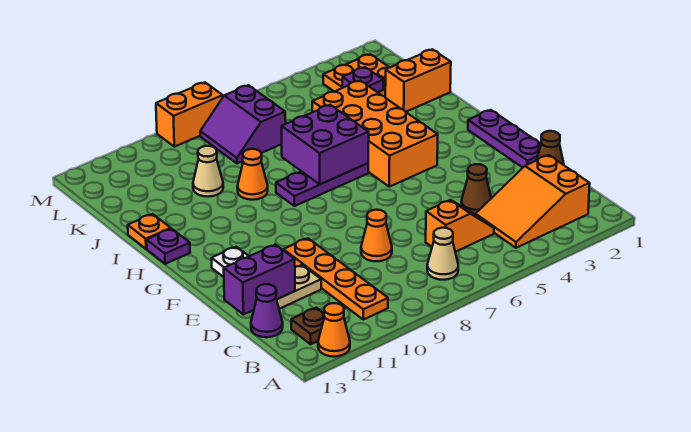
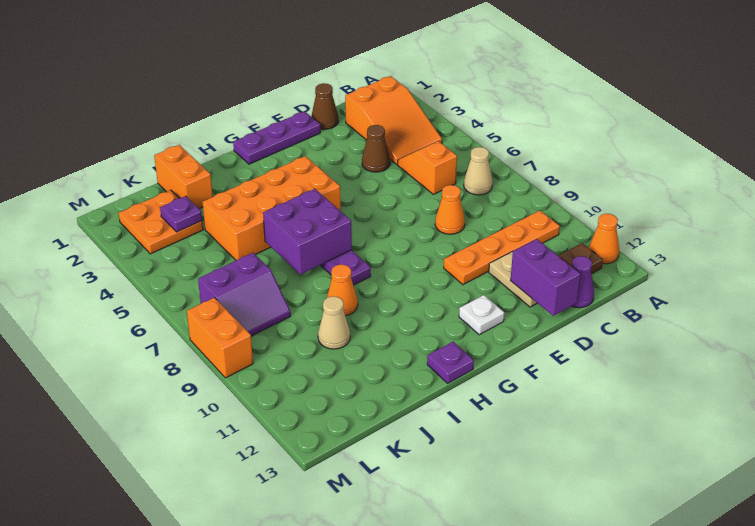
orange 1x1 plate [128,214,171,249] -> none

